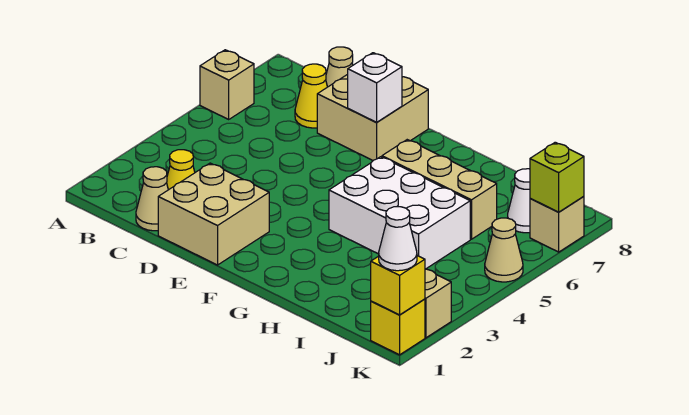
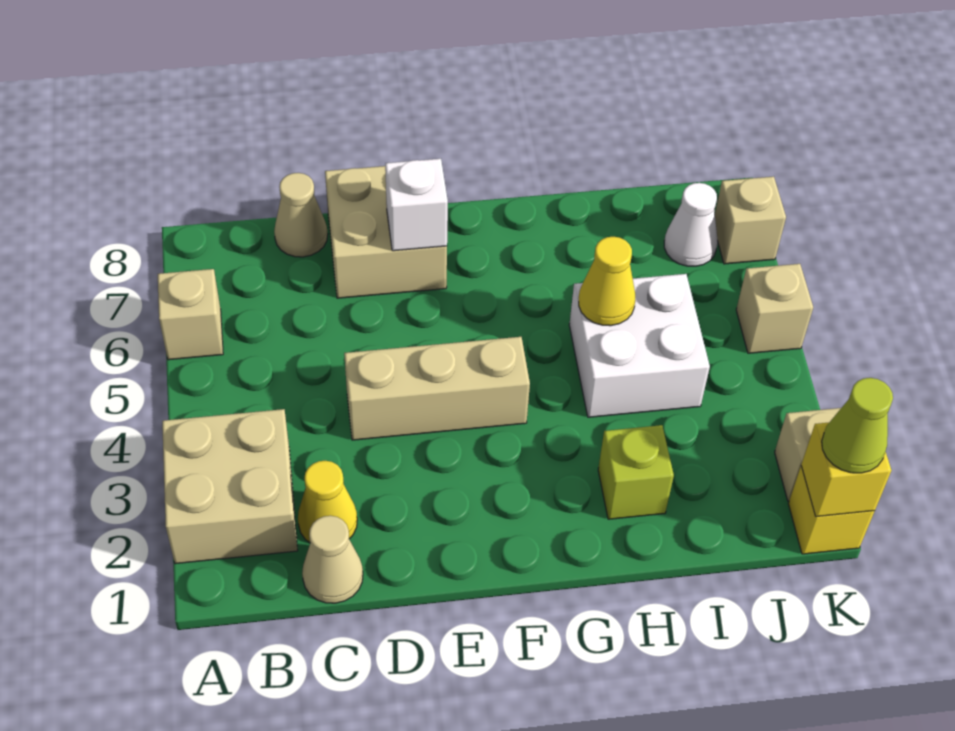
yellow 1x1 cone [295,64,327,128] -> yellow 1x1 cone moved to [579,237,635,326]
tan 2x2 brick [158,163,269,265] -> tan 2x2 brick moved to [162,409,298,564]
white 2x3 brick [329,157,470,269] -> white 2x2 brick [569,274,710,417]
tan 1x3 brick [382,140,497,239] -> tan 1x3 brick moved to [344,337,530,440]
white 1x1 cone [379,207,417,271] -> lime 1x1 cone [822,378,893,473]
tan 1x1 cone [485,218,523,282] -> tan 1x1 brick [736,264,813,353]
lime 1x1 brick [530,142,584,212] -> lime 1x1 brick moved to [598,425,674,519]

